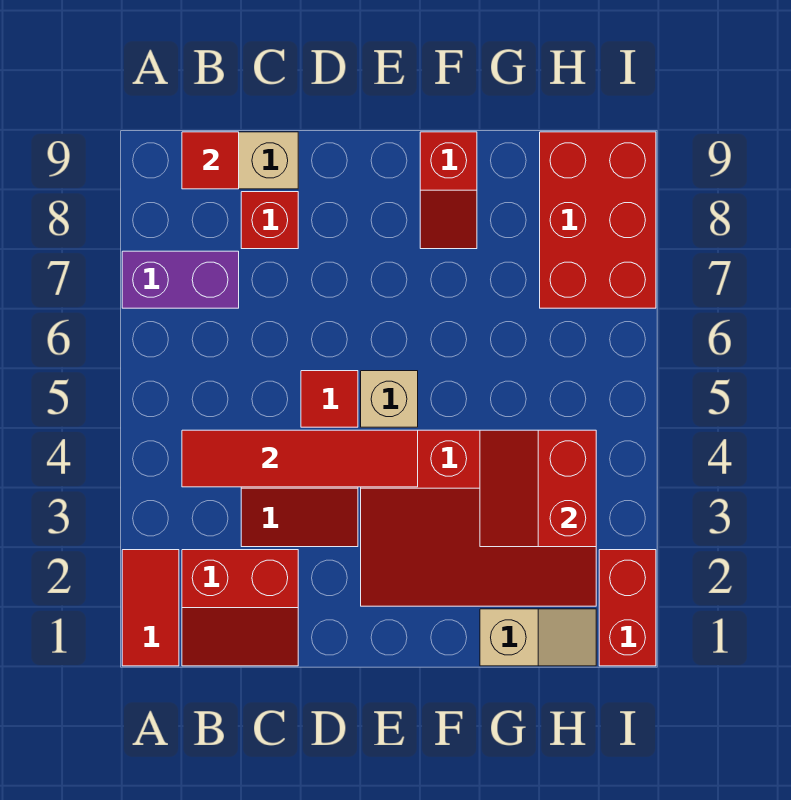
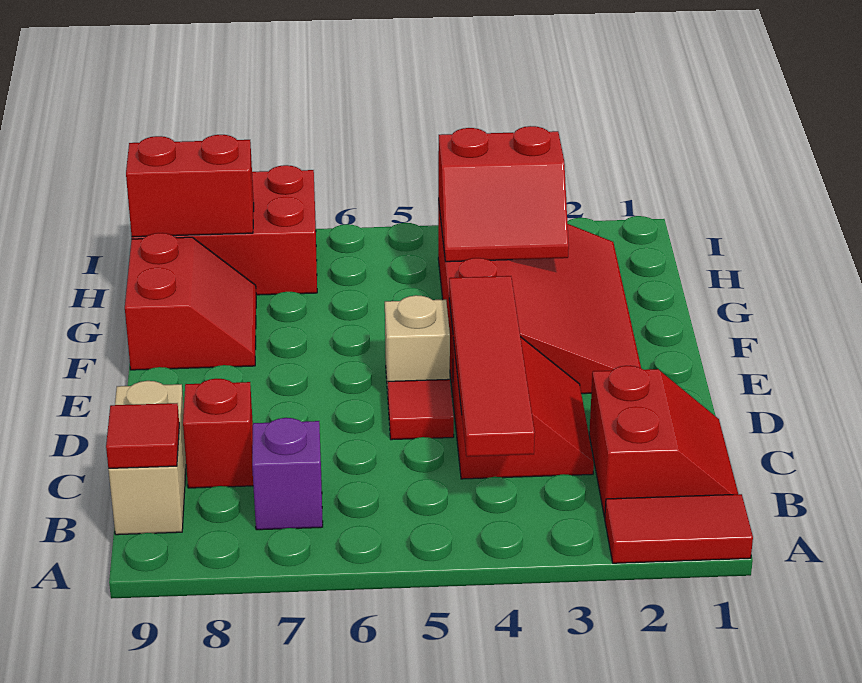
purple 1x2 brick [122,251,239,308] -> purple 1x1 brick [252,418,323,530]
red 1x2 slope [420,132,477,249] -> red 2x2 slope [125,233,256,370]
tan 1x2 slope [480,609,596,666] -> none
red 1x2 brick [599,550,656,666] -> red 1x2 brick moved to [126,135,254,237]

